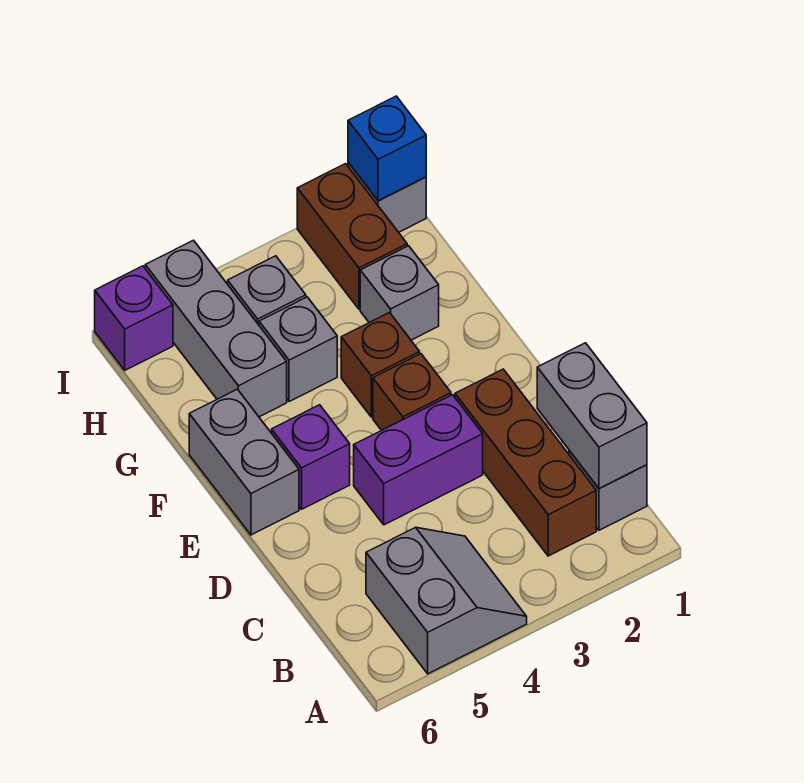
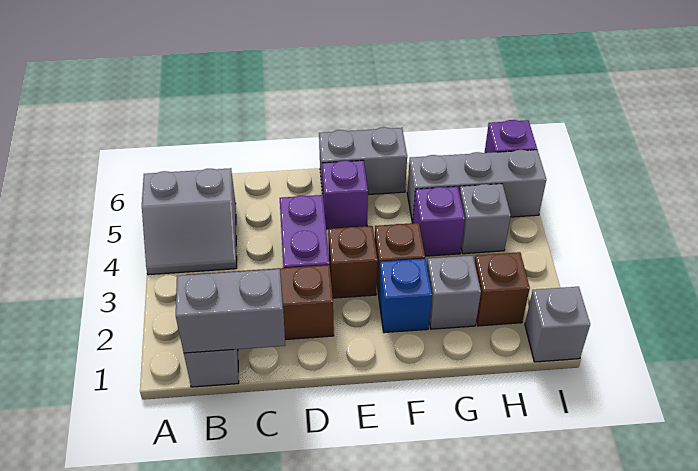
grey 1x1 brick [259,297,337,402] -> purple 1x1 brick [413,187,465,256]
brown 1x2 brick [297,164,407,309] -> brown 1x1 brick [475,252,530,326]
blue 1x1 brick [348,96,426,201] -> blue 1x1 brick moved to [378,259,432,333]

